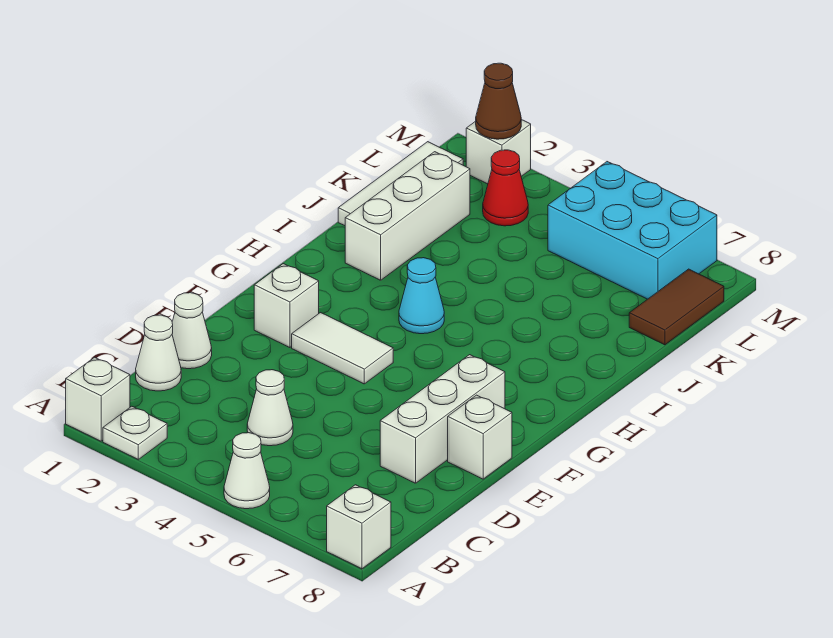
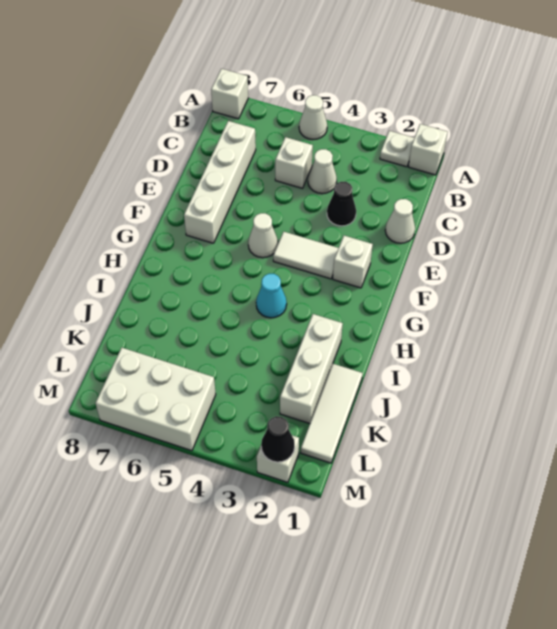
white 1x1 cone [136,315,181,391] -> white 1x1 cone moved to [248,213,278,258]
none -> black 1x1 cone [327,182,356,226]
white 1x3 brick [380,355,505,483] -> white 1x4 brick [184,121,256,243]
white 1x1 brick [448,395,512,479] -> white 1x1 brick moved to [275,137,313,188]
brown 1x2 tile [629,269,724,345] -> none
red 1x1 cone [483,150,528,226] -> none
cyan 2x3 brick [548,162,717,299] -> white 2x3 brick [96,348,216,451]
brown 1x1 cone [476,63,521,139] -> black 1x1 cone [261,416,295,462]

